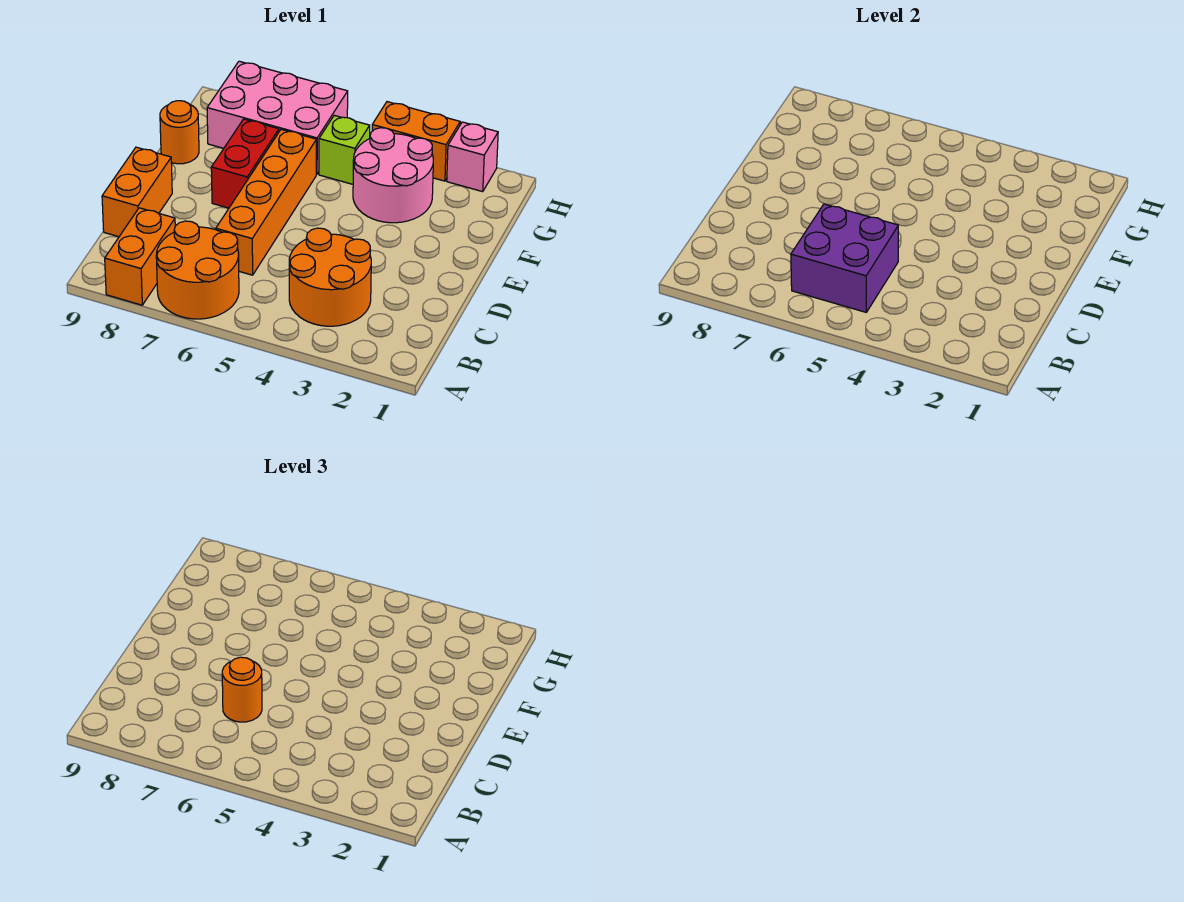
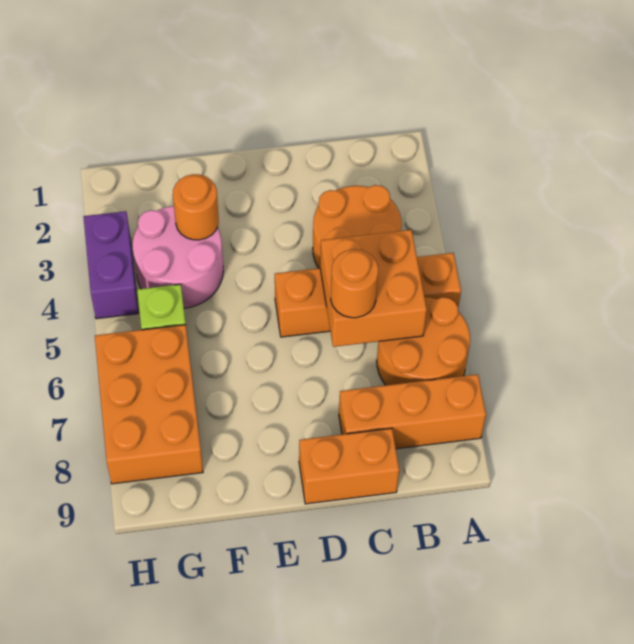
orange 1x2 brick [105,208,175,305] -> orange 1x3 brick [339,374,486,449]
purple 2x2 brick [791,204,898,312] -> orange 2x2 brick [320,230,427,347]
orange 1x4 brick [216,130,317,275] -> orange 1x4 brick moved to [275,253,461,337]
red 1x2 brick [211,119,279,208] -> none
orange 1x1 round brick [160,101,199,164] -> orange 1x1 round brick moved to [173,174,219,240]
pink 2x3 brick [207,61,348,174] -> orange 2x3 brick [95,325,203,484]
pink 1x1 brick [447,122,498,192] -> none
orange 1x2 brick [372,102,460,181] -> purple 1x2 brick [83,211,138,319]

